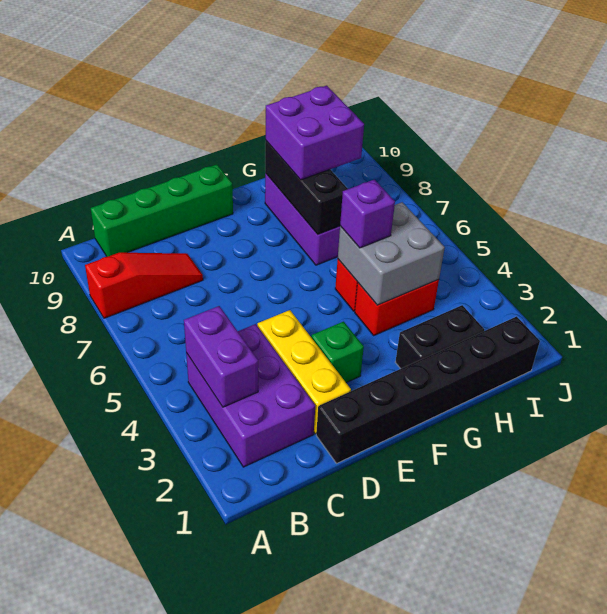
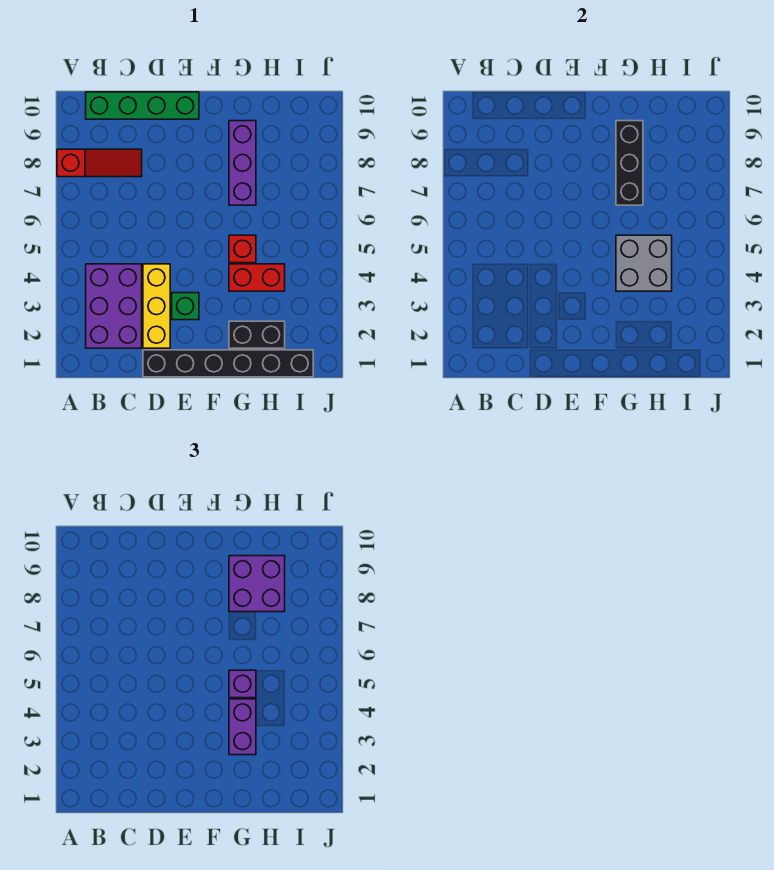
purple 1x2 brick [184,306,258,407] -> purple 1x2 brick moved to [229,699,256,755]

